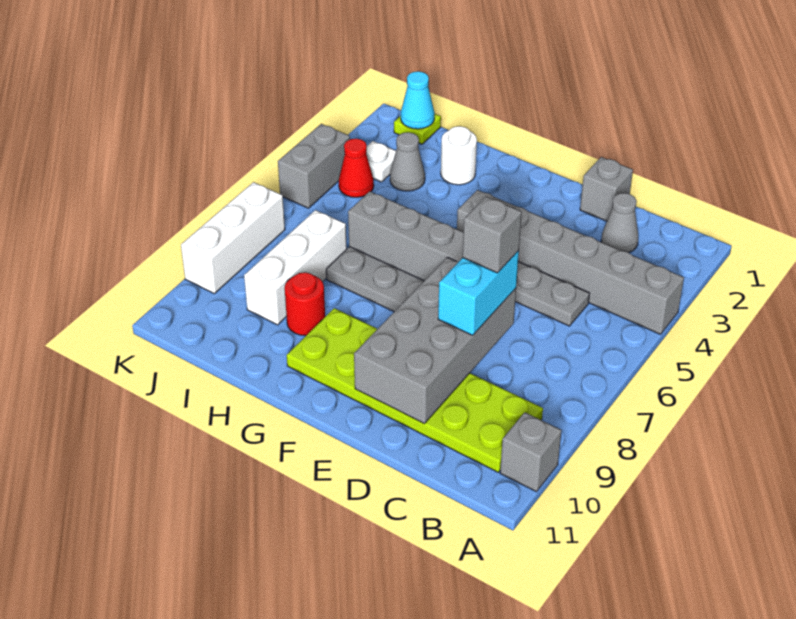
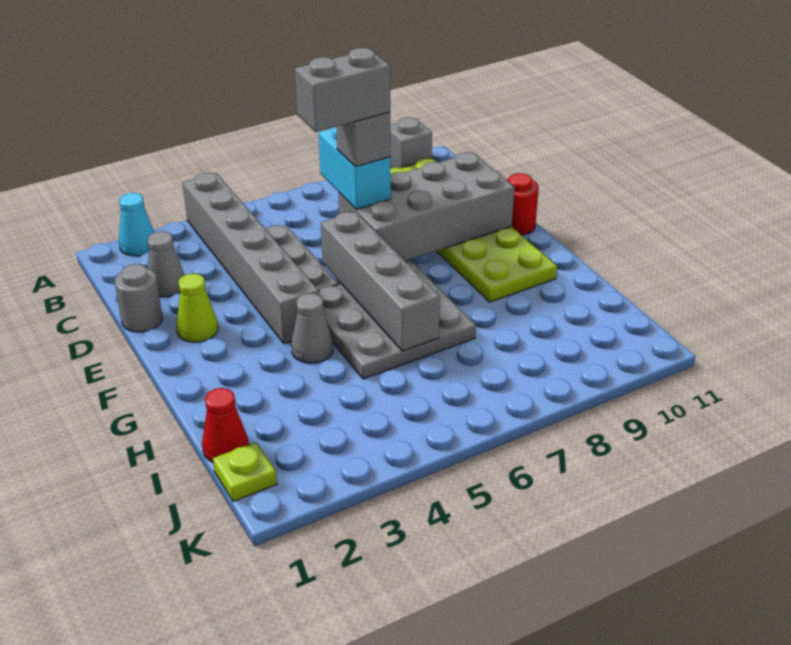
grey 1x1 brick [580,157,633,221] -> grey 1x1 round brick [115,264,162,332]
cyan 1x2 brick [438,251,519,335] -> cyan 1x2 brick turned to [319,127,391,209]
none -> lime 1x1 cone [176,273,218,342]
white 1x1 round brick [441,126,477,185] -> none
red 1x1 round brick [285,272,325,336] -> red 1x1 round brick moved to [506,173,539,235]
grey 1x1 cone [390,132,425,191] -> grey 1x1 cone moved to [291,293,333,363]
white 1x3 brick [244,210,347,325] -> none
cyan 1x1 cone [401,71,435,129] -> cyan 1x1 cone moved to [119,193,154,256]
white 1x1 plate [366,141,396,182] -> none
red 1x1 cone [339,138,374,197] -> red 1x1 cone moved to [202,388,249,462]
grey 1x2 brick [278,124,350,208] -> grey 1x2 brick moved to [295,48,390,132]
white 1x3 brick [181,182,285,293] -> none

